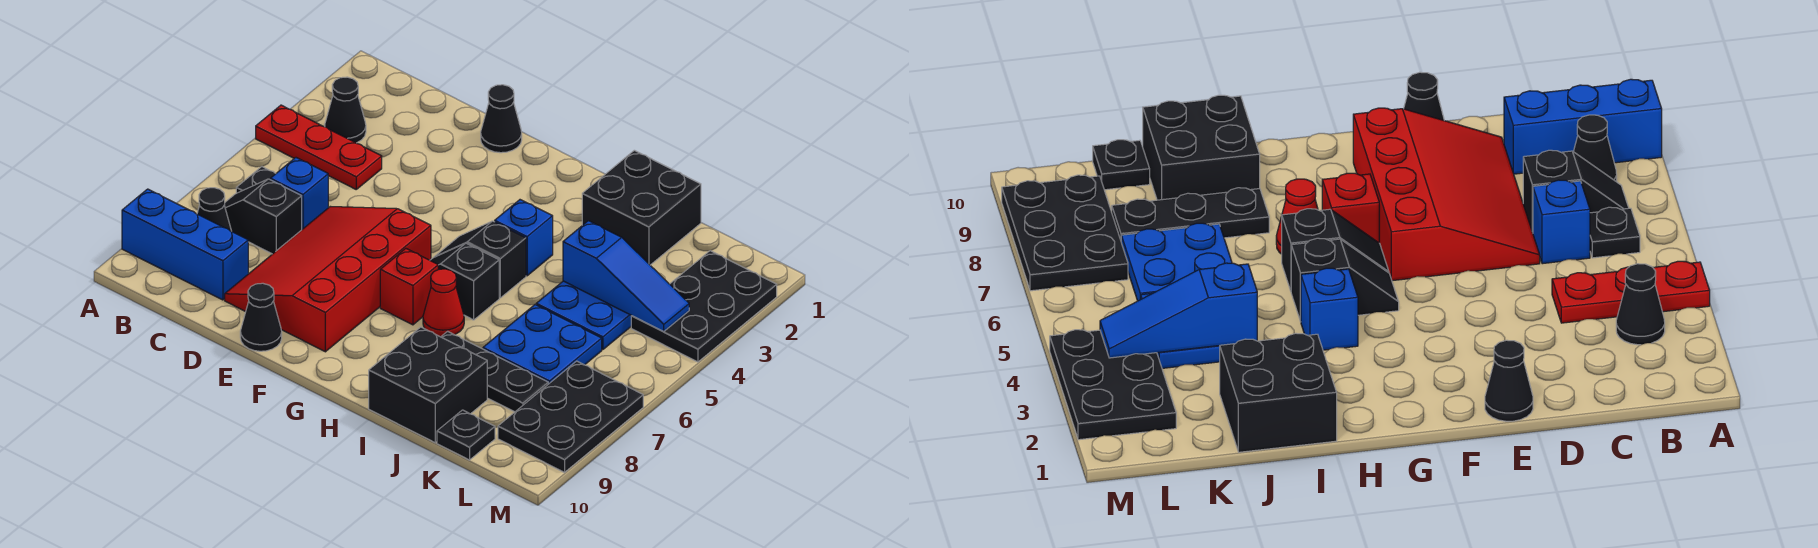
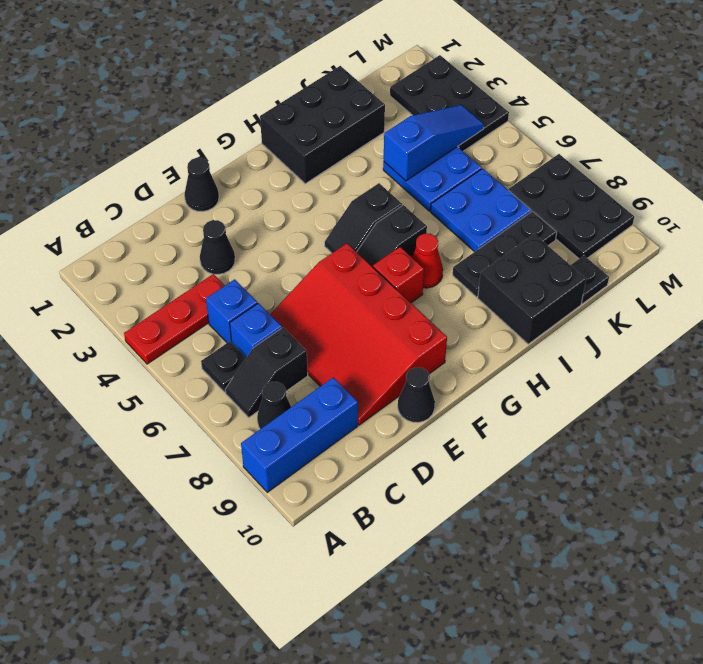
black 1x1 cone [325,77,366,143] -> black 1x1 cone moved to [200,220,235,274]
blue 1x1 brick [495,200,553,276] -> blue 1x1 brick moved to [206,279,258,343]
black 2x2 brick [582,150,701,265] -> black 2x3 brick [260,66,385,184]

